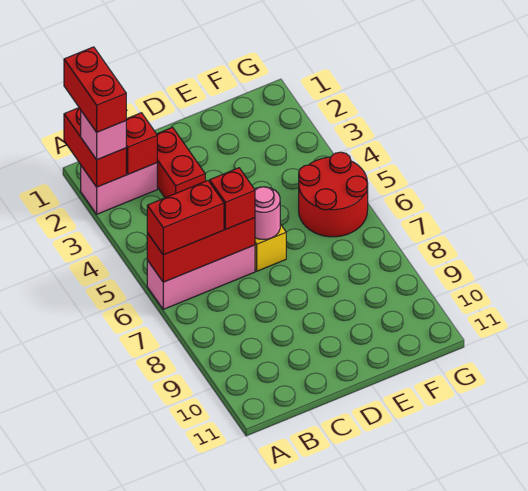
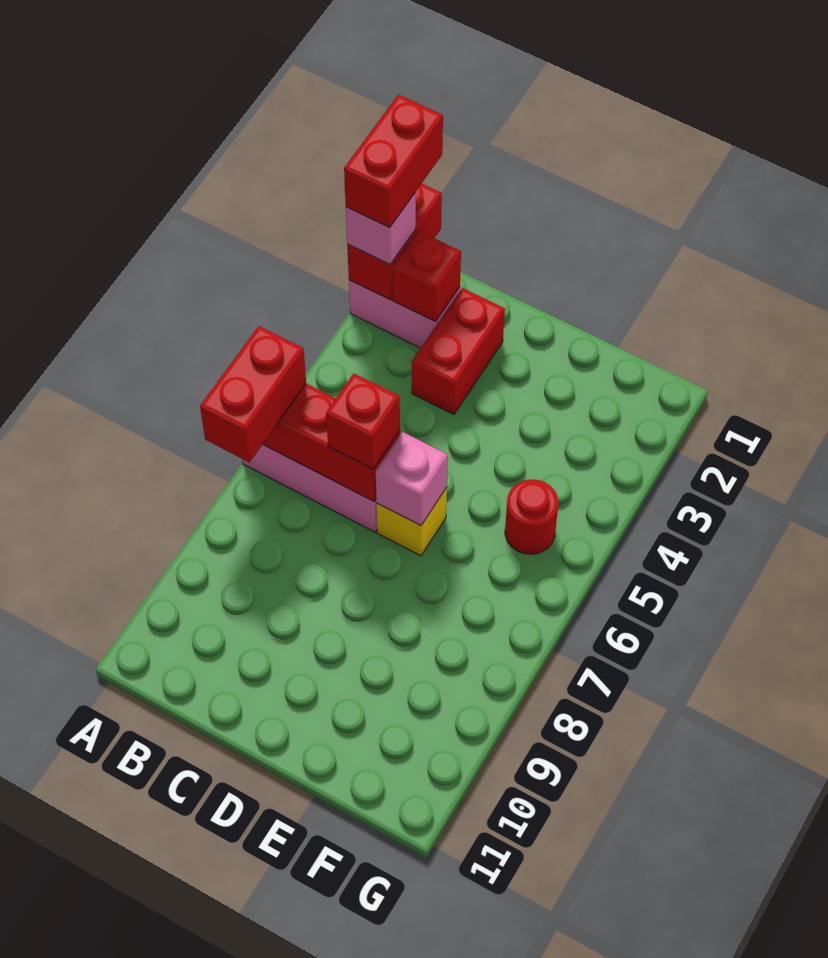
red 1x2 brick [147,181,224,255] -> red 1x2 brick turned to [200,326,306,462]
pink 1x1 round brick [255,187,280,239] -> pink 1x1 brick [376,432,448,526]
red 2x2 round brick [299,152,368,237] -> red 1x1 round brick [505,479,558,554]

